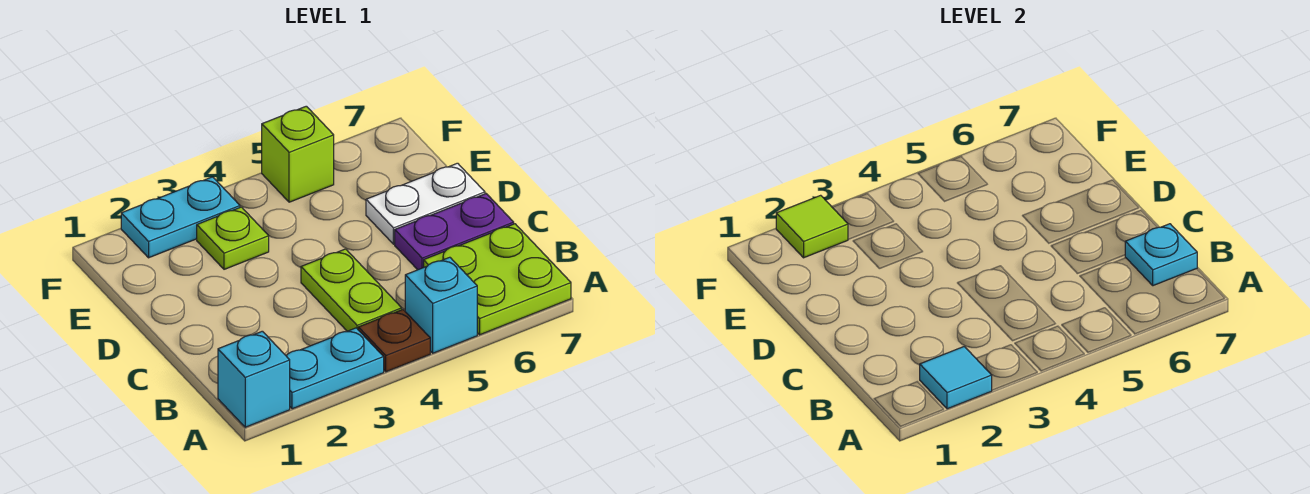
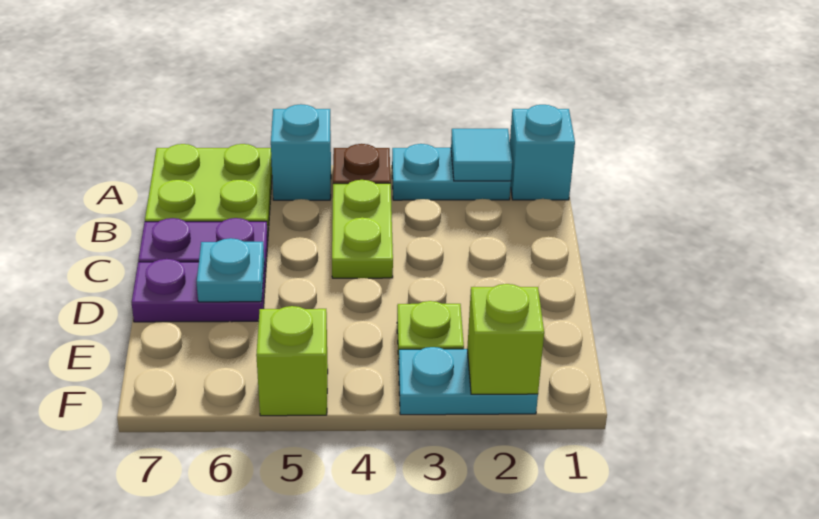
cyan 1x1 plate [1125,224,1197,286] -> cyan 1x1 plate moved to [197,238,264,302]
white 1x2 plate [366,163,485,244] -> purple 1x2 plate [132,259,265,322]
lime 1x1 tile [776,195,848,258] -> lime 1x1 brick [467,284,544,394]

